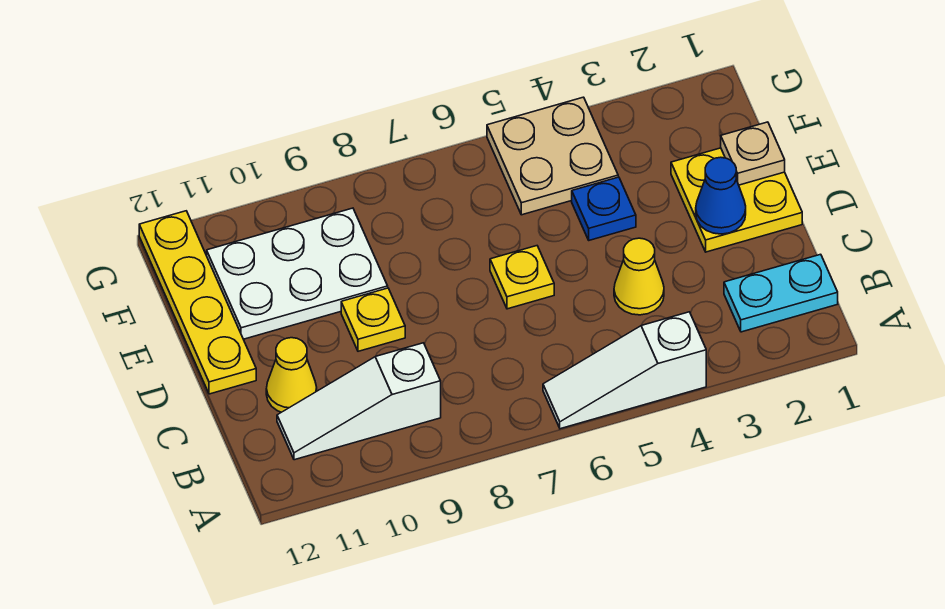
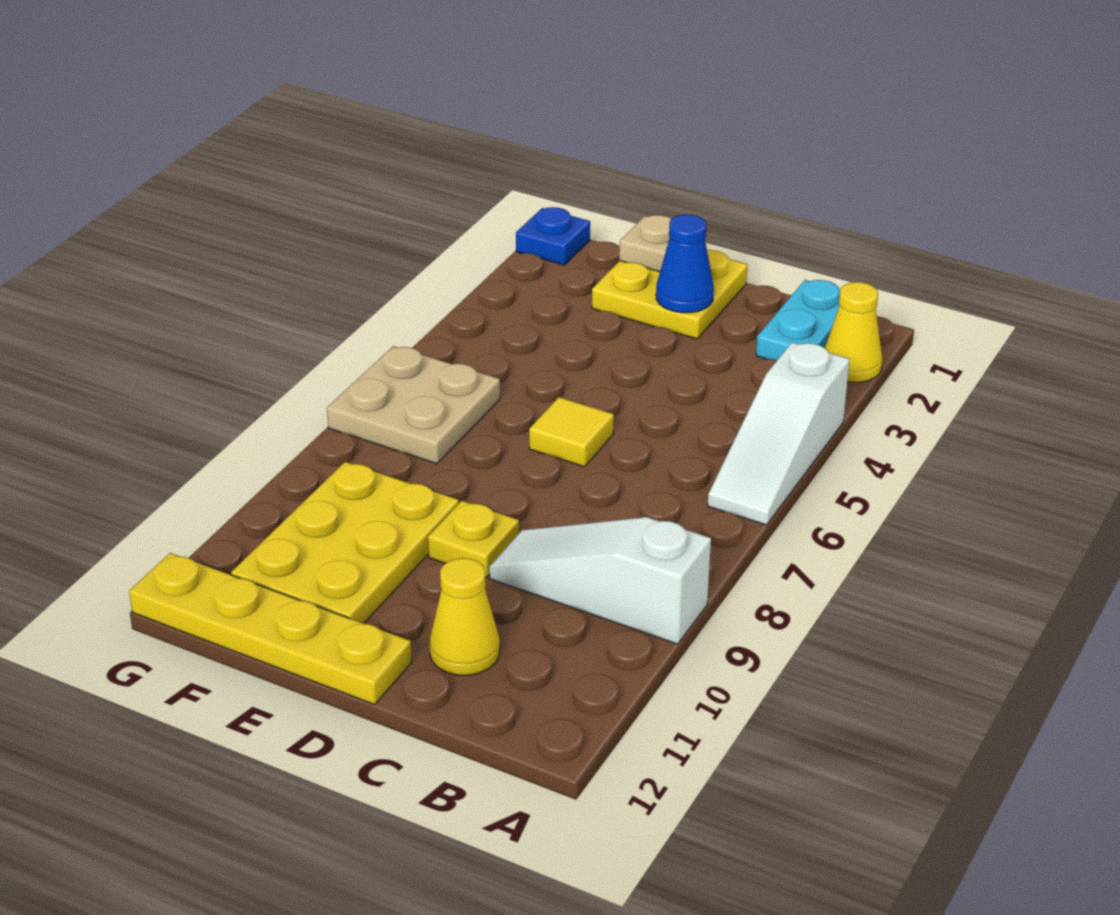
white 1x3 slope [277,343,441,460] -> white 1x3 slope turned to [489,517,711,644]
yellow 1x1 cone [614,238,664,315] -> yellow 1x1 cone moved to [825,282,883,382]
yellow 1x1 plate [490,246,554,309] -> yellow 1x1 tile [529,397,614,467]
blue 1x1 plate [572,177,636,240] -> blue 1x1 plate moved to [516,207,590,265]
white 2x3 plate [207,208,388,339] -> yellow 2x3 plate [231,462,459,624]
tan 2x2 plate [487,97,618,215] -> tan 2x2 plate moved to [327,346,500,464]

